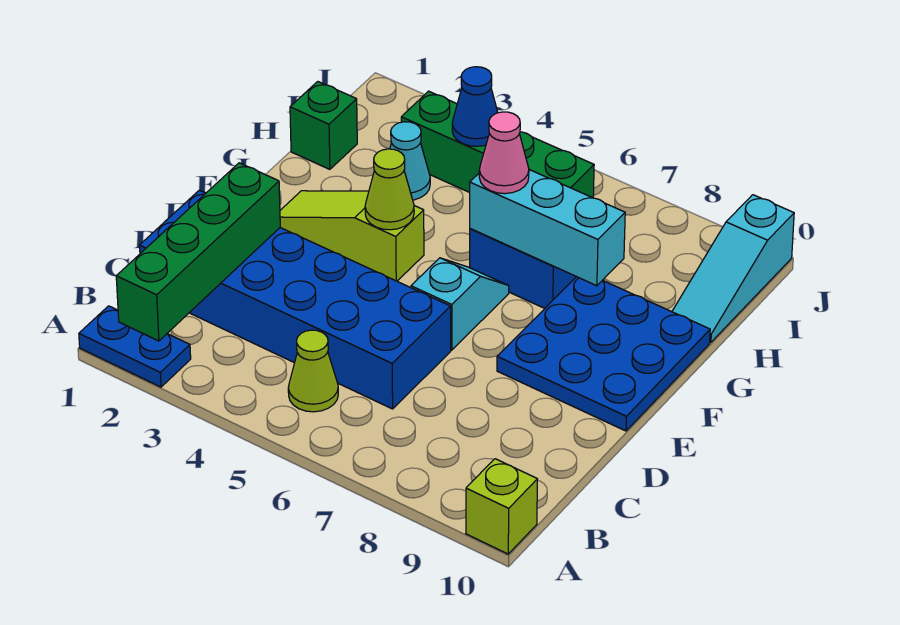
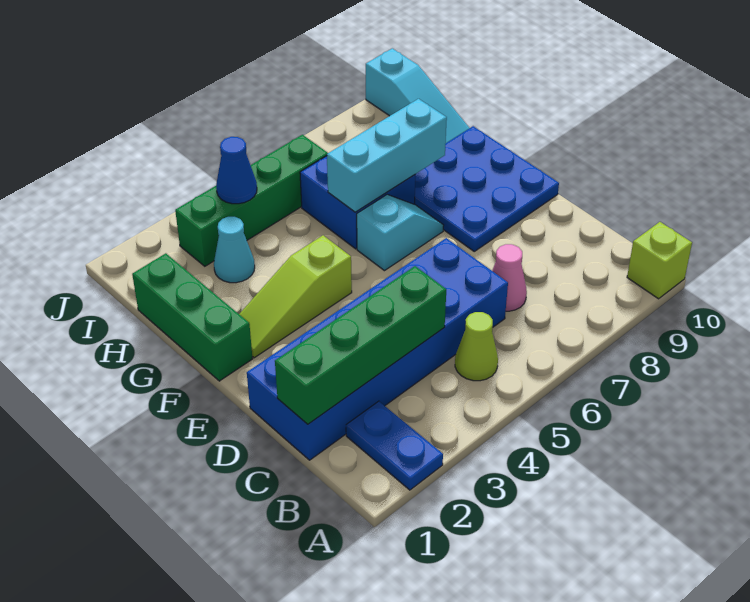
blue 1x2 plate [79,306,191,387] -> blue 1x2 plate turned to [346,401,443,490]
green 1x4 brick [116,163,280,341] -> green 1x4 brick turned to [275,266,446,424]
cyan 1x2 slope [411,258,509,350] -> cyan 1x2 slope turned to [357,195,444,271]
lime 1x1 cone [365,149,414,230] -> none
pink 1x1 cone [479,112,529,194] -> pink 1x1 cone moved to [492,244,527,311]
green 1x1 brick [290,82,357,169] -> green 1x3 brick [132,253,253,381]

